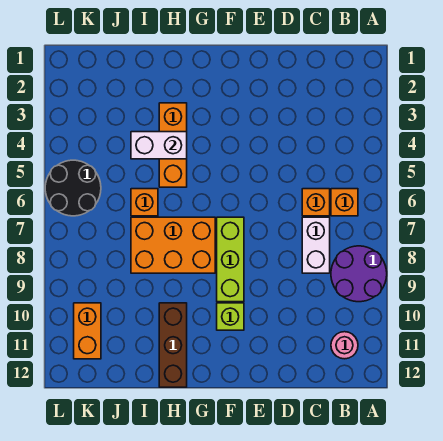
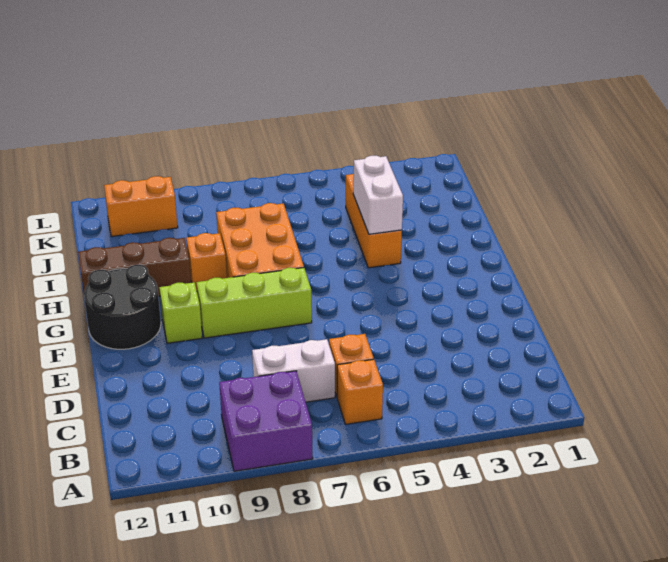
purple 2x2 round brick [331,246,387,302] -> purple 2x2 brick [219,371,313,471]
pink 1x1 round brick [331,332,358,359] -> none
orange 1x3 brick [159,103,187,187] -> orange 1x3 brick turned to [346,174,402,268]
orange 1x1 brick [131,189,158,216] -> orange 1x1 brick moved to [186,233,227,290]
black 2x2 round brick [45,160,101,216] -> black 2x2 round brick moved to [84,265,161,349]

